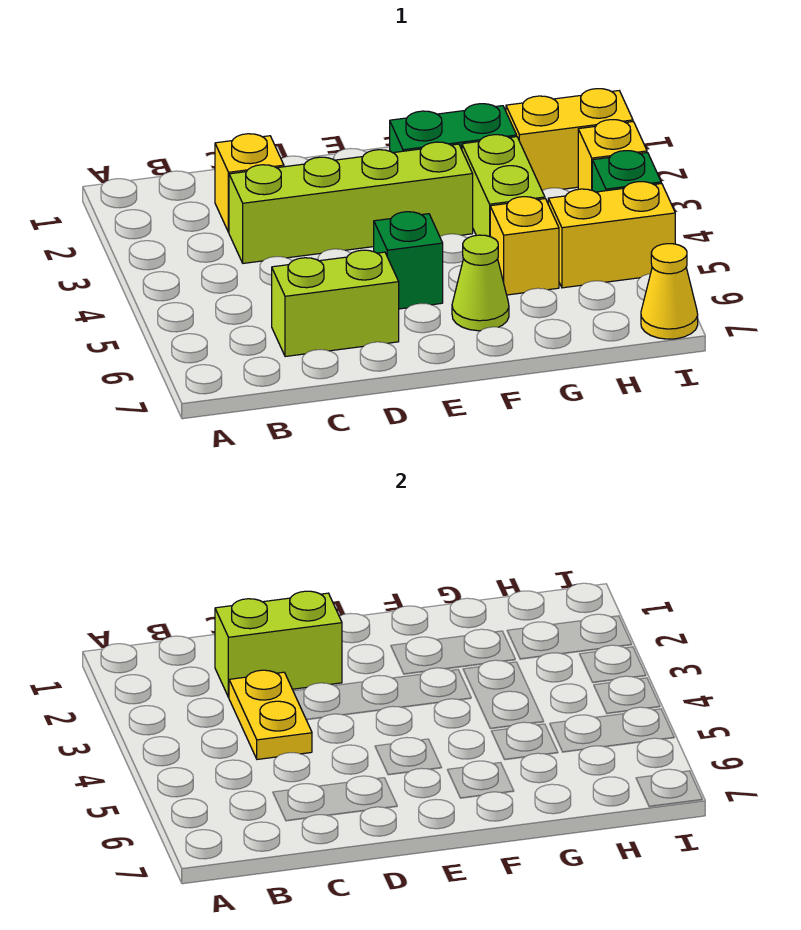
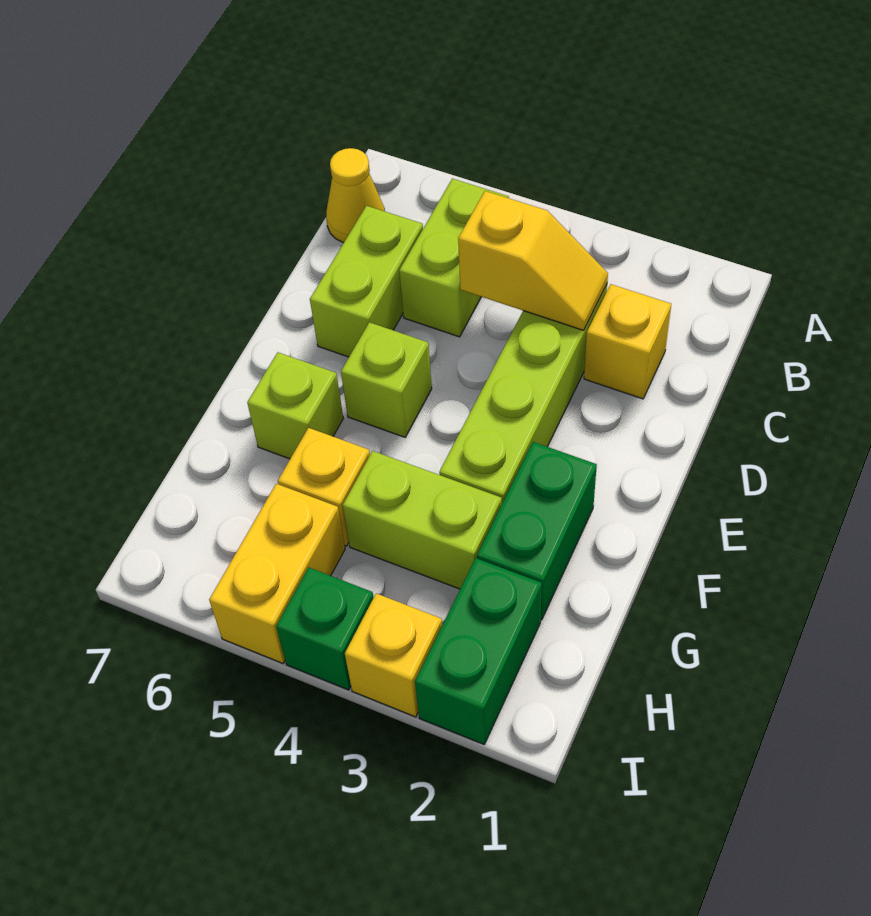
lime 1x2 brick [215,591,342,697] -> lime 1x2 brick moved to [399,179,509,337]
yellow 1x2 plate [229,670,312,759] -> yellow 1x2 slope [458,191,608,330]
green 1x1 brick [374,212,443,309] -> lime 1x1 brick [341,322,432,437]
lime 1x1 cone [452,235,509,331] -> lime 1x1 brick [247,352,343,459]
yellow 1x2 brick [506,89,633,190] -> green 1x2 brick [415,558,542,744]
yellow 1x1 cone [641,244,698,339] -> yellow 1x1 cone moved to [326,148,385,243]

